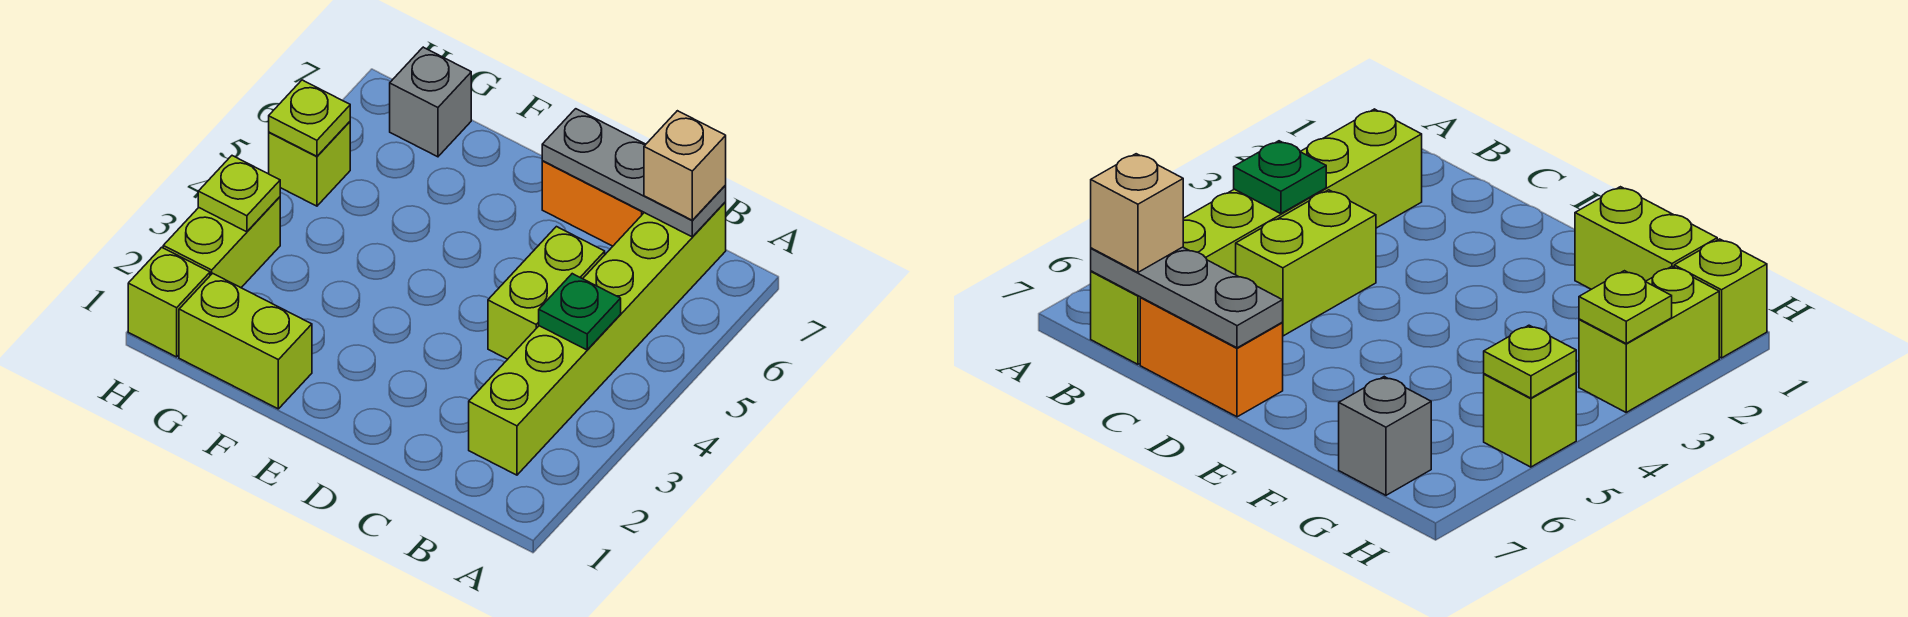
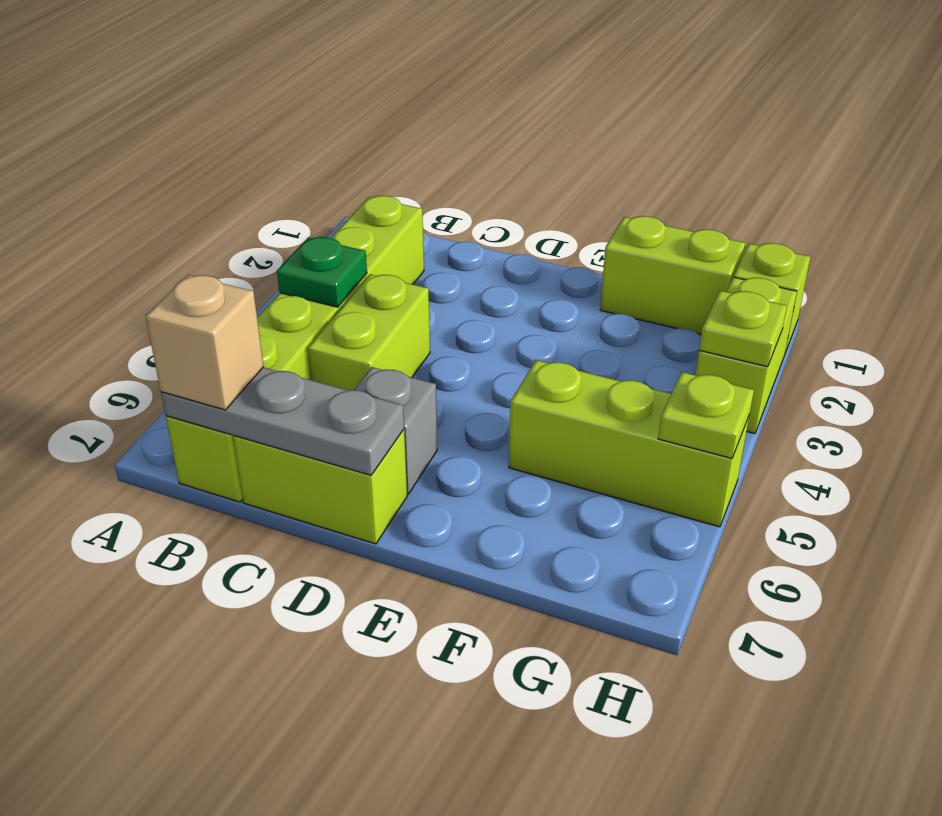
orange 1x2 brick [542,161,644,246] -> lime 1x2 brick [233,430,407,544]
grey 1x1 brick [390,47,471,157] -> grey 1x1 brick moved to [354,367,437,494]
lime 1x1 brick [269,122,350,206] -> lime 1x3 brick [509,360,749,527]

